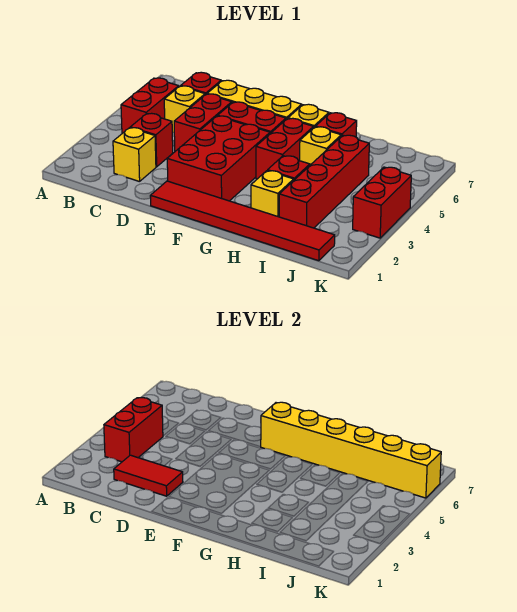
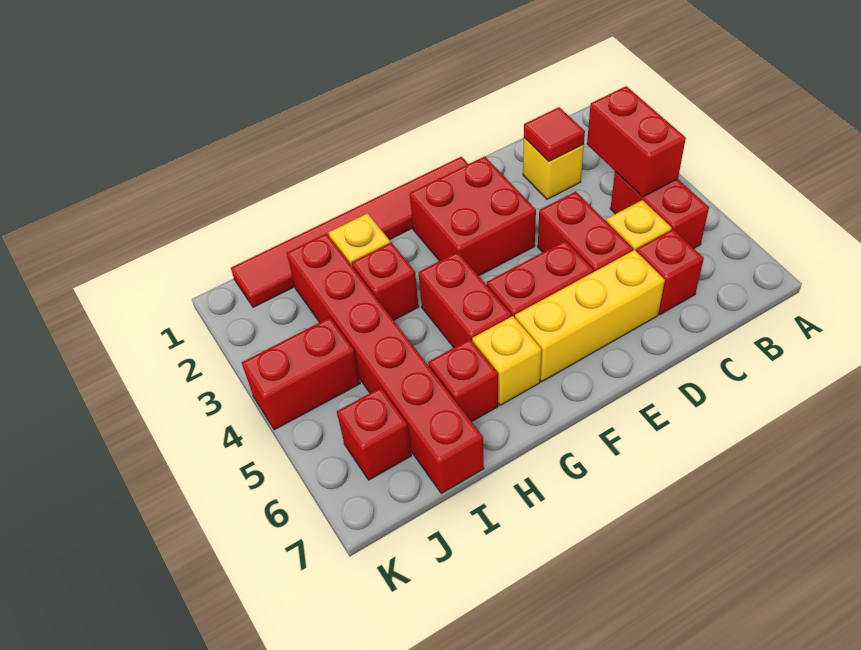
red 1x2 tile [114,455,183,496] -> red 1x1 tile [524,107,585,161]
red 1x1 brick [130,113,173,167] -> red 1x1 brick moved to [337,388,411,480]
red 2x3 brick [167,116,270,201] -> red 2x2 brick [410,156,536,276]
yellow 1x6 brick [261,402,441,498] -> none
yellow 1x1 brick [300,127,341,165] -> none
red 1x4 brick [279,135,369,228] -> red 1x6 brick [287,233,484,493]
red 1x2 brick [353,167,411,238] -> red 1x2 brick turned to [242,317,360,430]

